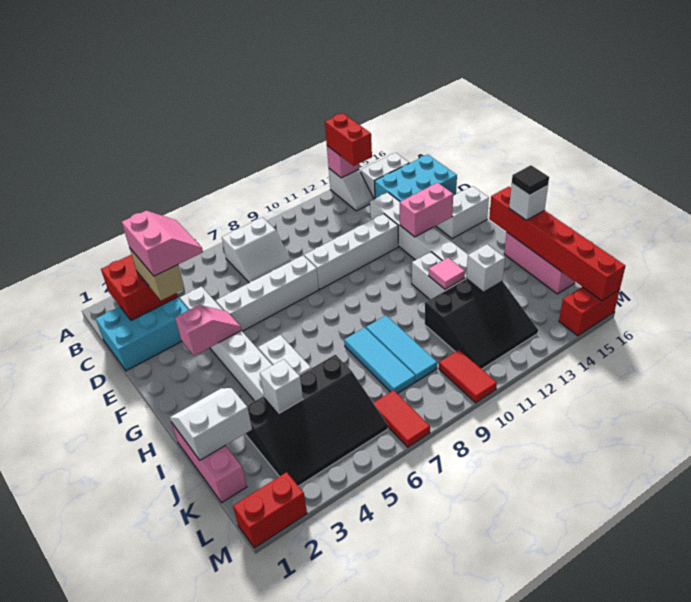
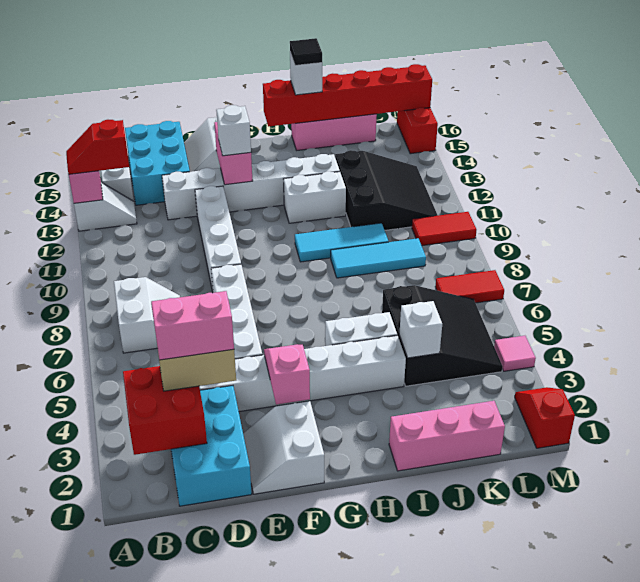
red 1x2 brick [325,113,372,166] -> red 1x2 slope [66,120,129,174]
white 2x2 slope [170,388,252,460] -> white 2x2 slope moved to [243,401,324,494]
cyan 1x3 tile [344,328,415,394] -> cyan 1x3 tile moved to [295,223,389,262]
pink 1x1 tile [429,258,465,289] -> pink 1x1 tile moved to [494,336,536,371]
black 3x4 slope [246,355,388,486] -> black 3x3 slope [382,285,503,386]
white 1x1 brick [466,244,505,292] -> white 1x1 brick moved to [216,105,251,156]
red 1x2 brick [233,472,307,548] -> red 1x2 slope [515,387,575,448]

